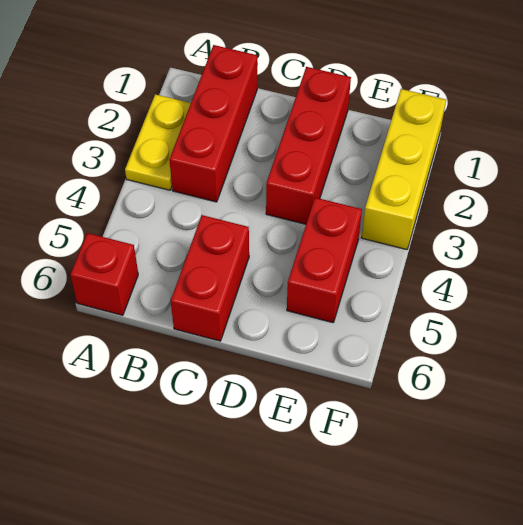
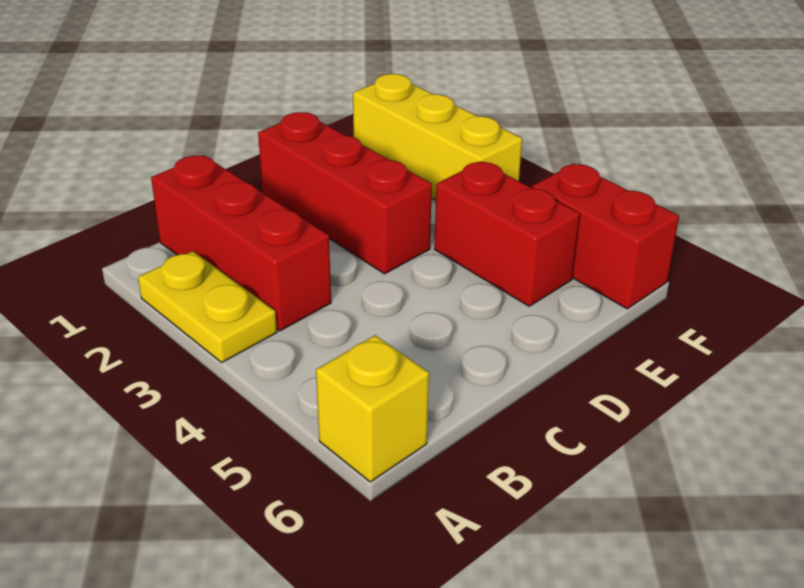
red 1x1 brick [70,233,138,315] -> yellow 1x1 brick [316,335,429,482]
red 1x2 brick [171,215,249,341] -> red 1x2 brick moved to [532,164,679,309]

